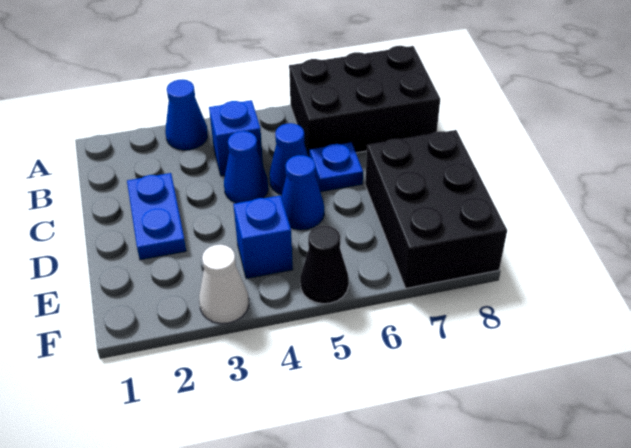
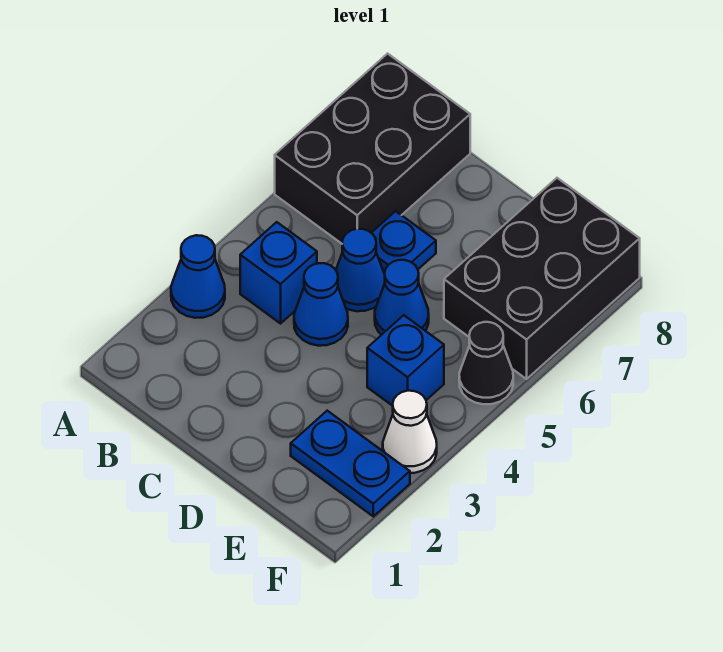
blue 1x2 plate [127,173,186,260] -> blue 1x2 plate moved to [291,411,410,516]
black 2x3 brick [365,130,507,288] -> black 2x3 brick turned to [444,178,640,379]

